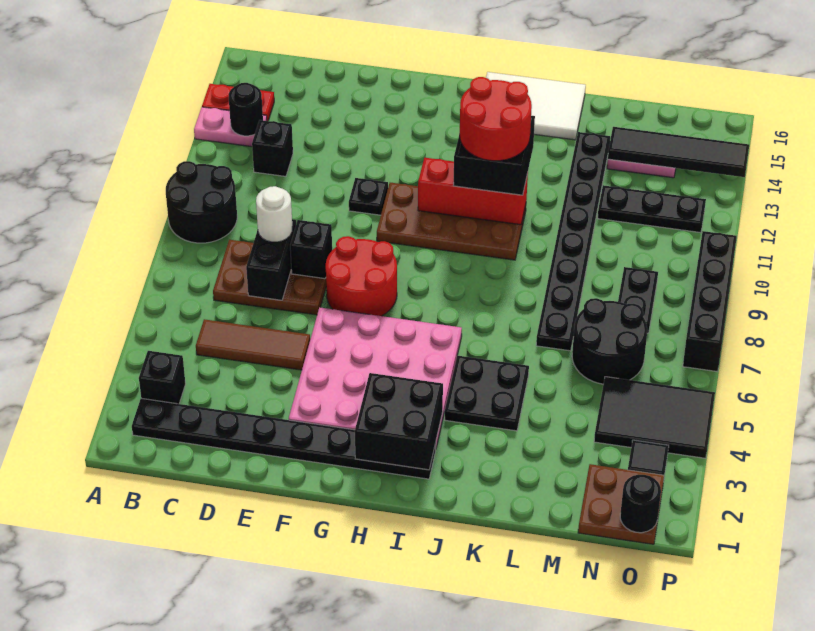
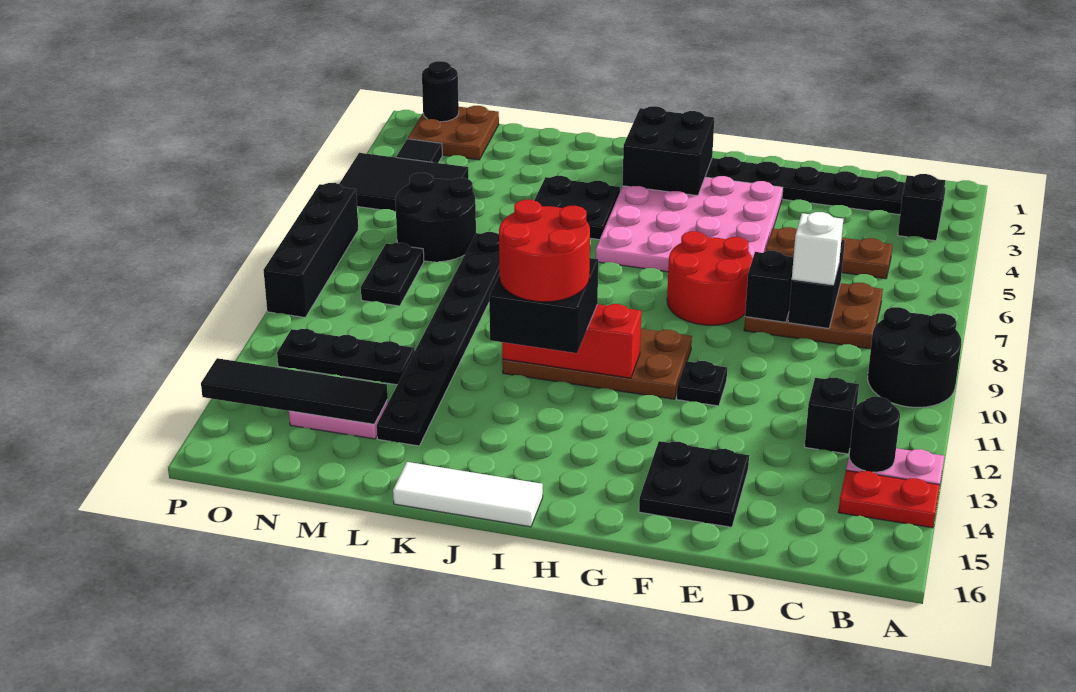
brown 1x3 tile [196,319,310,370] -> brown 1x3 plate [766,227,892,279]
white 1x1 round brick [256,186,292,242] -> white 1x1 brick [792,212,843,285]
none -> black 2x2 plate [639,441,749,527]
white 2x3 tile [486,72,586,140] -> white 1x3 tile [393,462,543,527]

